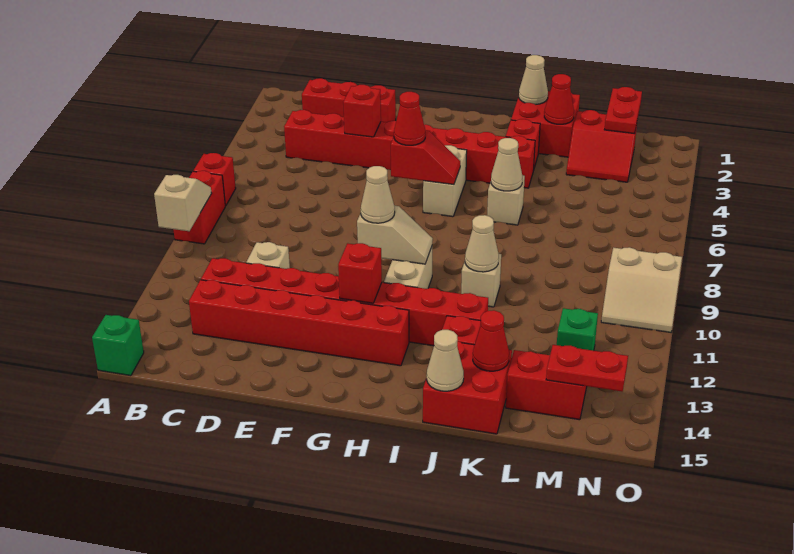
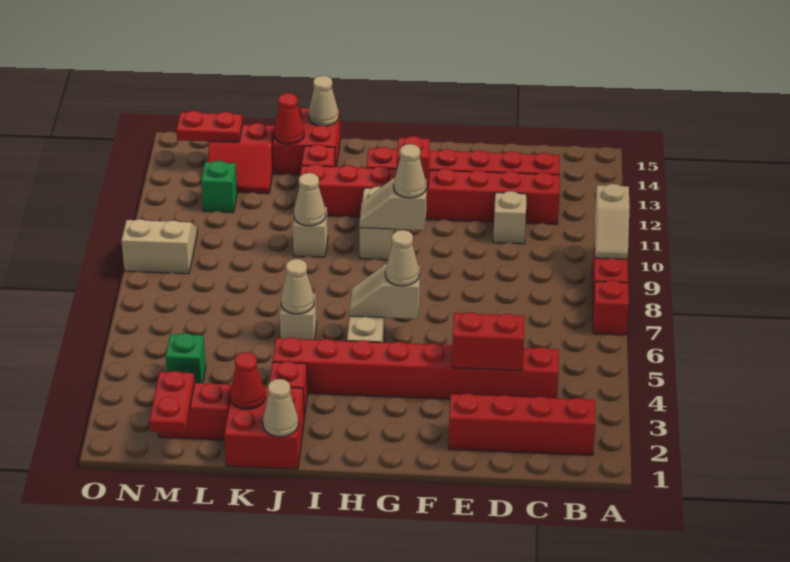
green 1x1 brick [92,315,144,376] -> green 1x1 brick moved to [166,333,206,383]
red 1x3 brick [302,78,396,122] -> red 1x4 brick [448,394,595,455]
red 1x1 brick [343,85,381,137] -> red 1x2 brick [452,312,525,371]
red 1x2 slope [391,130,460,185] -> tan 1x2 slope [349,264,420,319]
red 1x1 cone [394,92,425,145] -> tan 1x1 cone [385,230,419,286]

